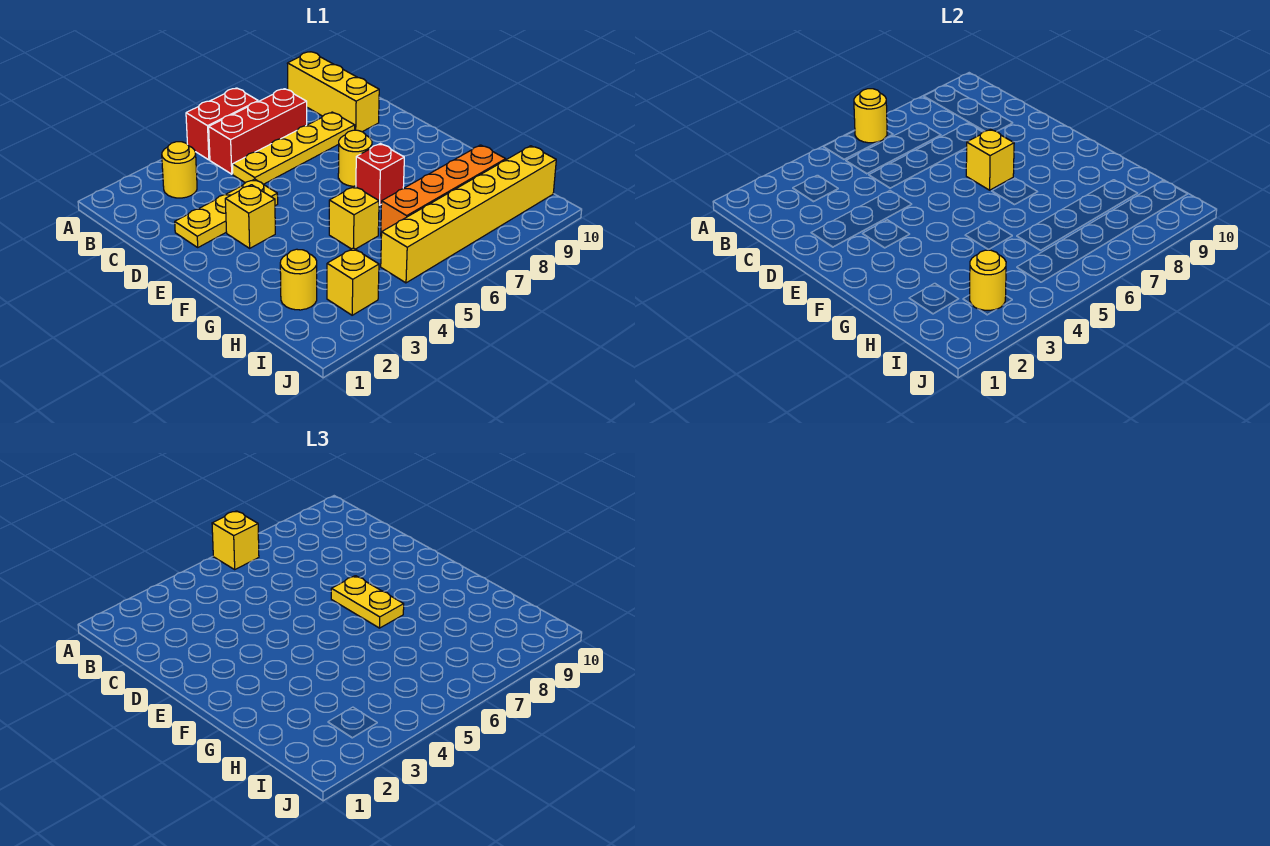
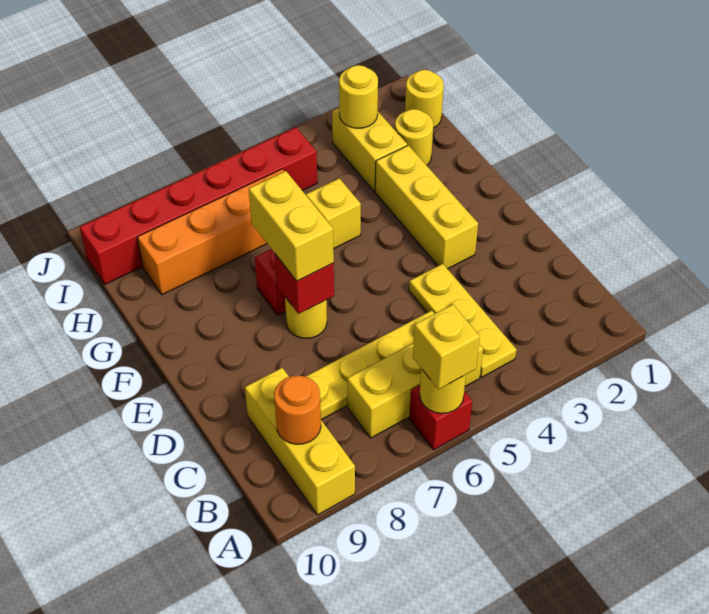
red 1x2 brick [186,88,258,160] -> red 1x1 brick [409,385,472,450]
yellow 1x1 round brick [162,142,197,198] -> yellow 1x1 round brick moved to [405,70,444,128]
red 1x3 brick [209,89,307,174] -> yellow 1x3 brick [347,343,483,438]
none -> orange 1x1 round brick [274,375,321,444]
yellow 1x3 plate [175,179,278,247] -> yellow 1x3 plate turned to [409,264,516,377]
yellow 1x1 brick [225,185,275,248] -> yellow 1x3 brick [375,145,478,269]
yellow 1x1 brick [966,129,1014,190] -> red 1x1 brick [274,253,334,314]
yellow 1x2 plate [331,576,404,628] -> yellow 1x2 brick [249,171,334,281]
yellow 1x1 brick [327,248,379,315] -> yellow 1x2 brick [332,108,407,192]
yellow 1x6 brick [381,146,556,283] -> red 1x6 brick [80,127,317,284]

